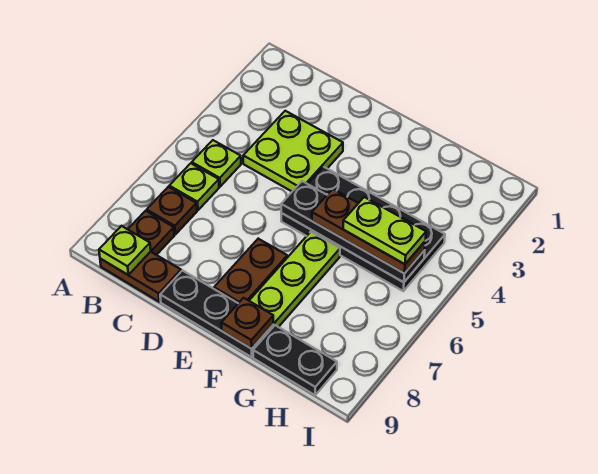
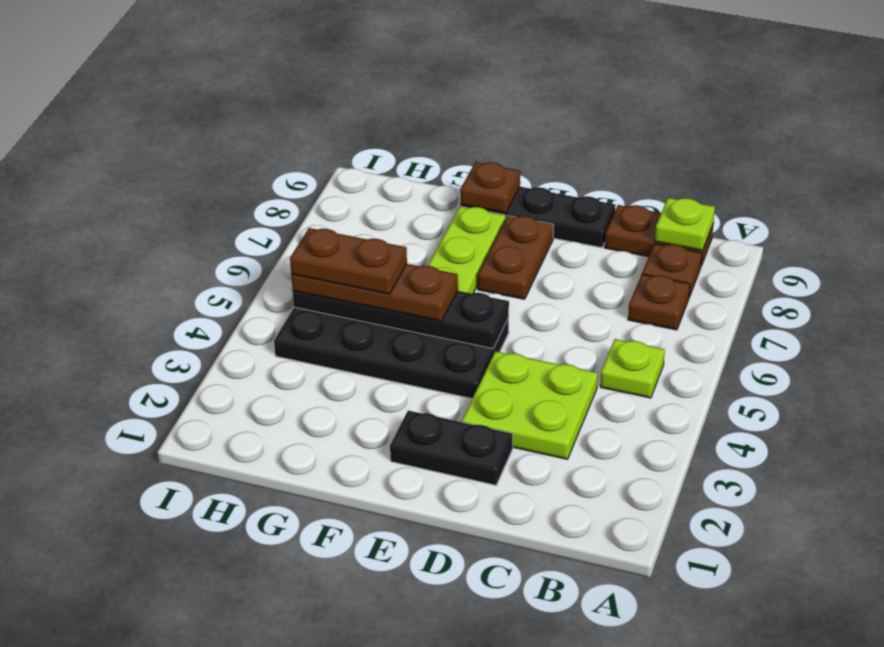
lime 1x1 plate [169,163,219,210] -> none
lime 1x2 plate [343,197,426,264] -> brown 1x2 plate [290,228,407,294]
black 1x2 plate [253,325,337,395] -> black 1x2 plate moved to [390,411,513,485]

